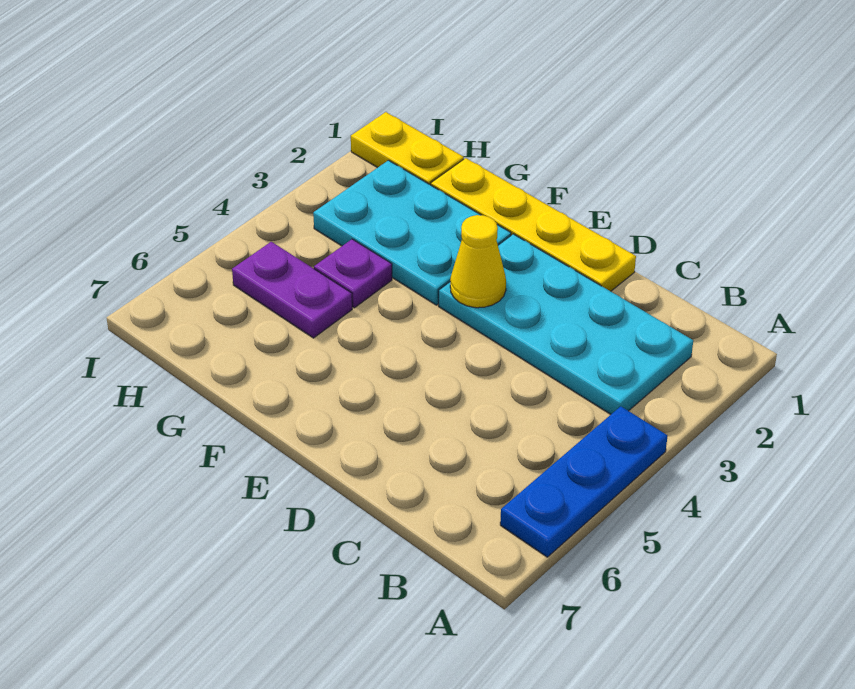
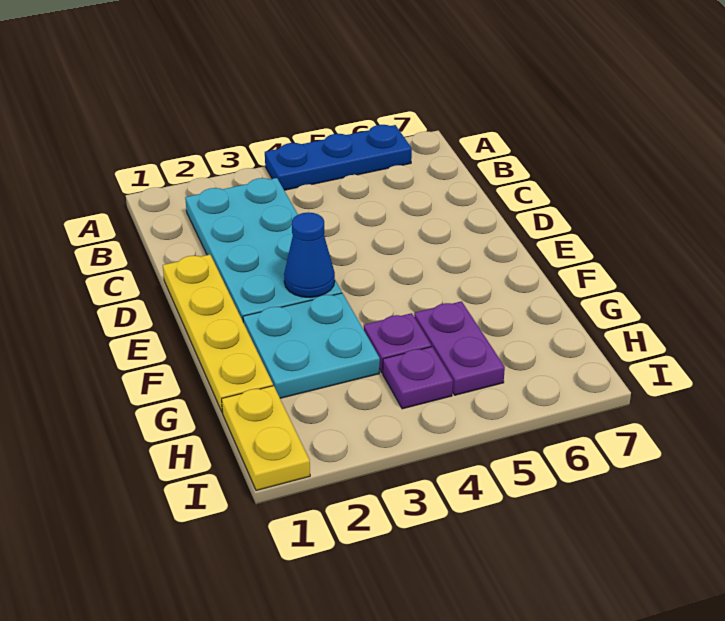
yellow 1x1 cone [450,215,506,308] -> blue 1x1 cone [284,212,335,297]
cyan 2x3 plate [313,160,511,305] -> cyan 2x2 plate [243,293,380,398]
none -> purple 1x1 plate [383,347,453,409]

